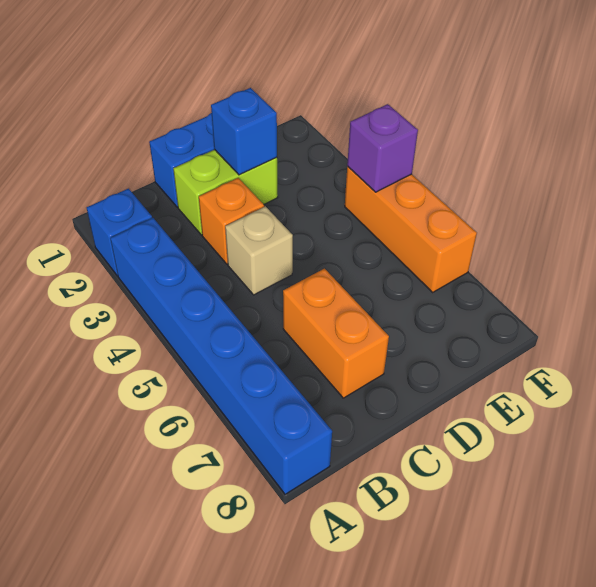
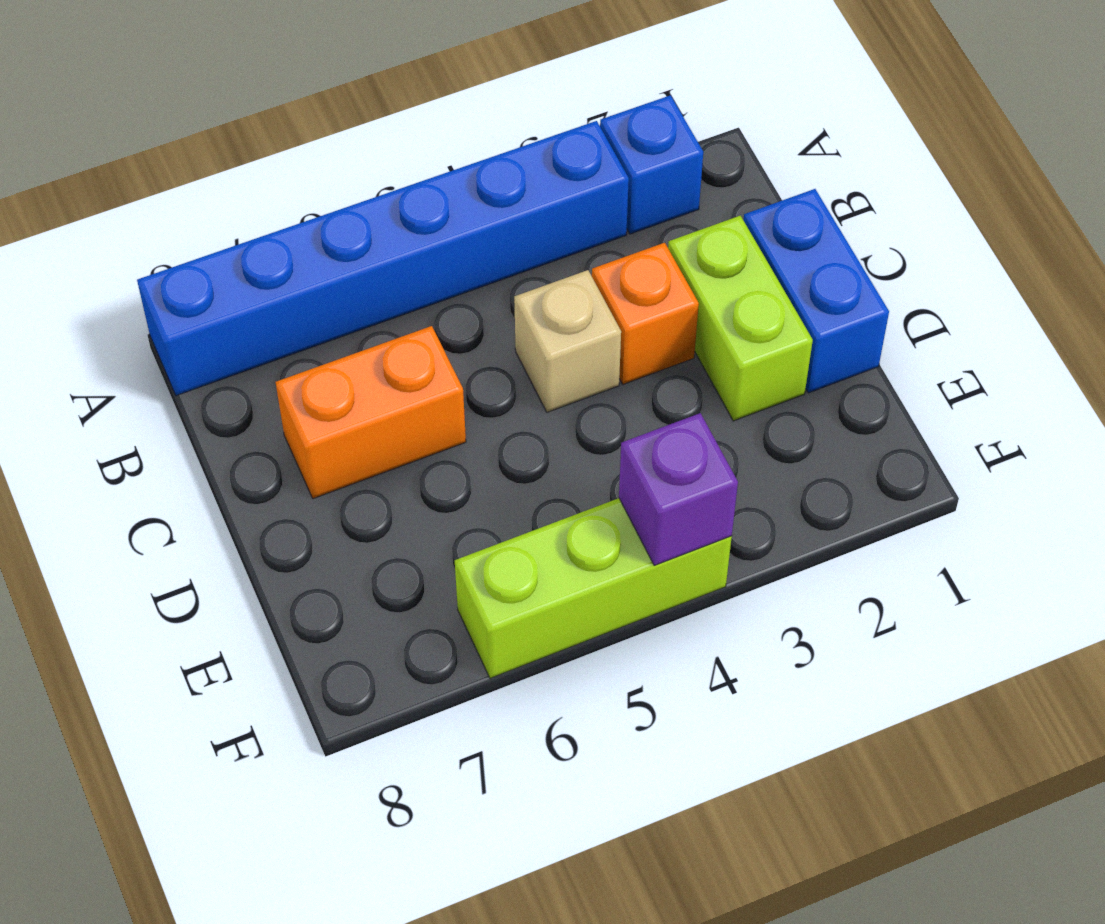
blue 1x1 brick [211,88,277,175] -> none
orange 1x3 brick [345,167,477,292] -> lime 1x3 brick [455,498,732,678]

